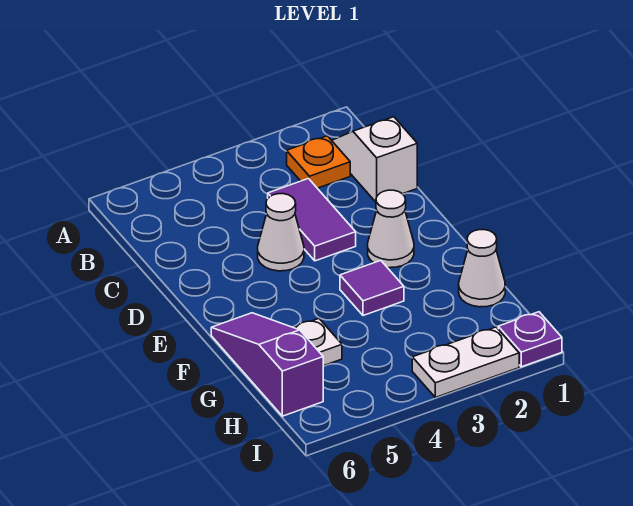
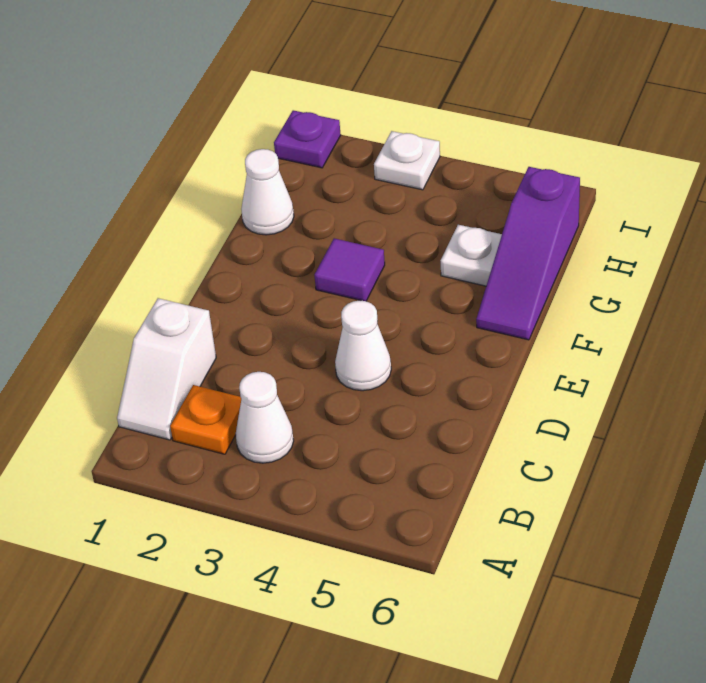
purple 1x2 tile [268,179,356,261] -> none
white 1x1 cone [368,190,414,268] -> white 1x1 cone moved to [236,372,294,463]
white 1x2 plate [412,327,519,397] -> white 1x1 plate [374,131,440,190]

